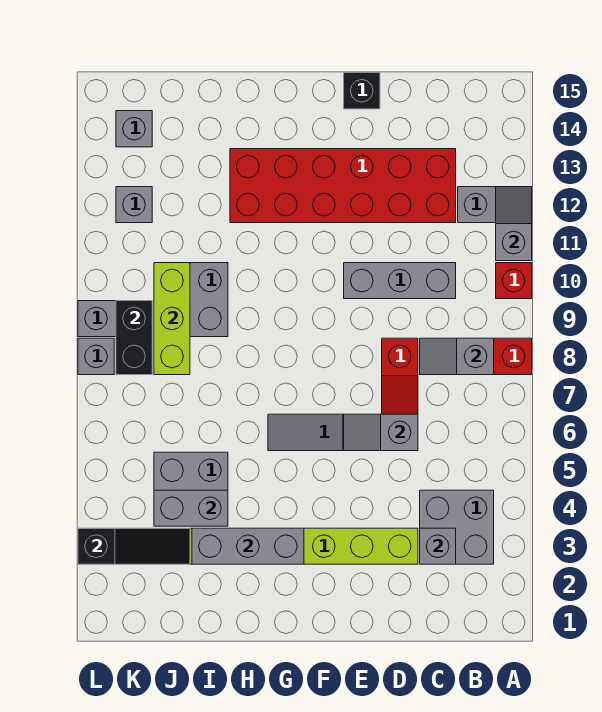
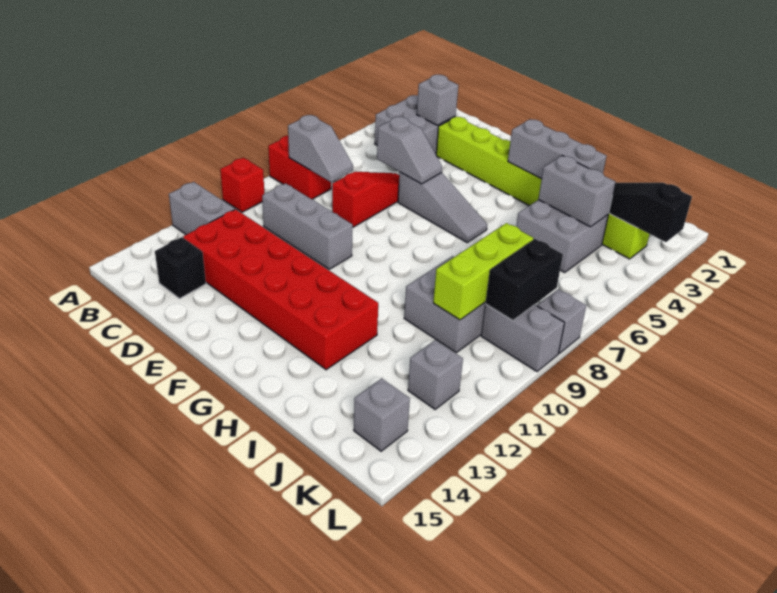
grey 1x2 slope [496,187,532,261] -> none
black 1x1 brick [344,73,380,109] -> black 1x1 brick moved to [155,237,206,298]

